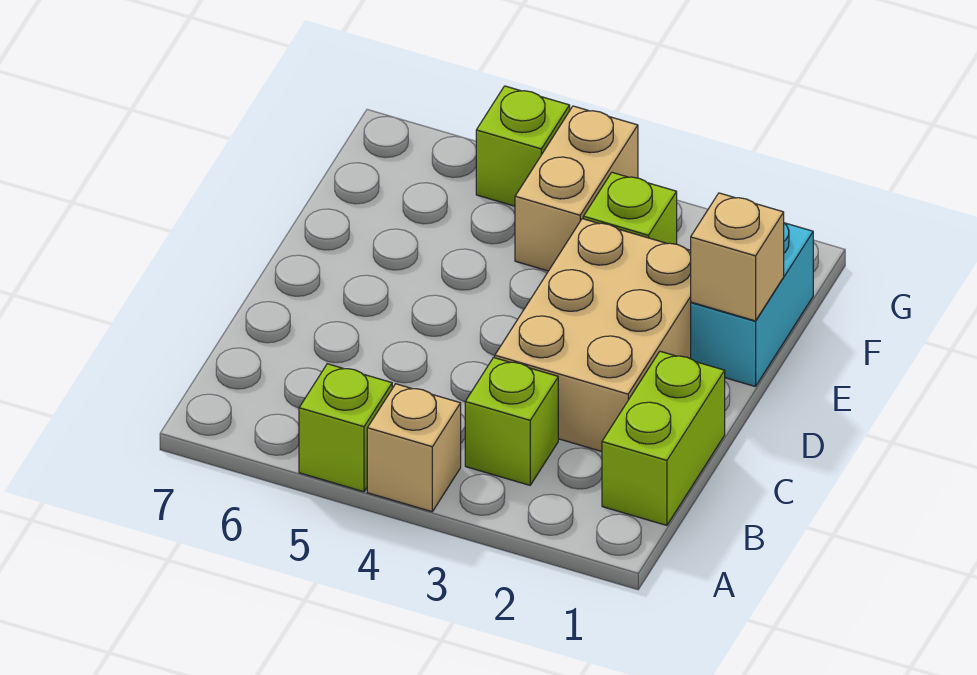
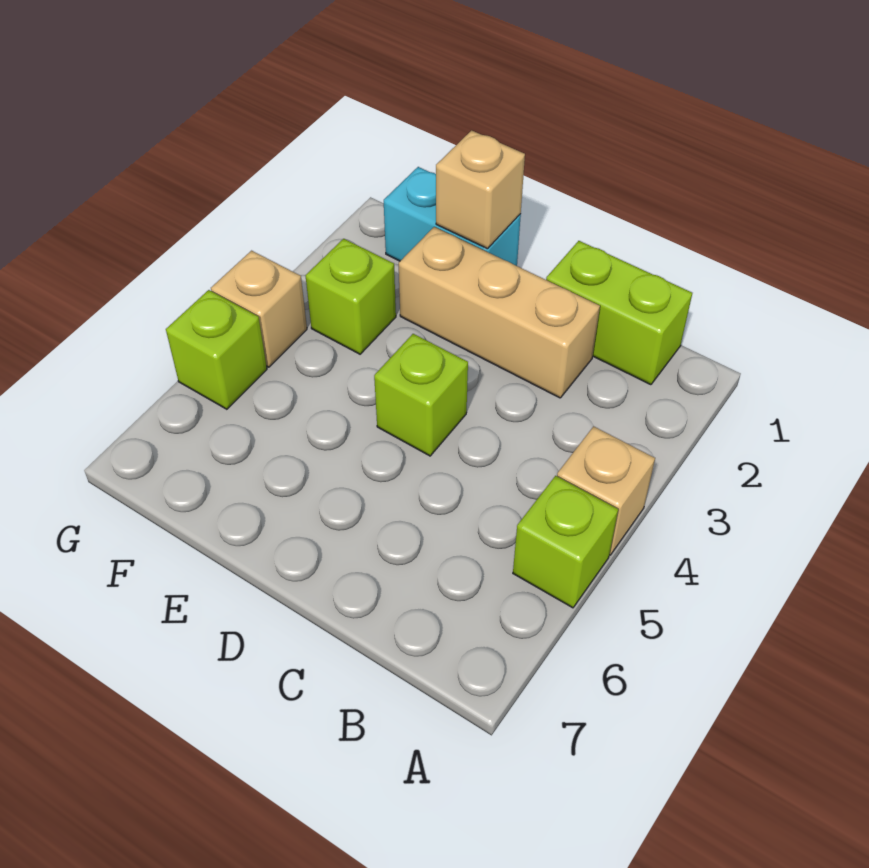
lime 1x1 brick [465,358,558,485] -> lime 1x1 brick moved to [374,334,468,456]
tan 2x3 brick [495,219,691,451] -> tan 1x3 brick [399,227,600,398]
tan 1x2 brick [515,106,638,271] -> tan 1x1 brick [211,251,307,367]

